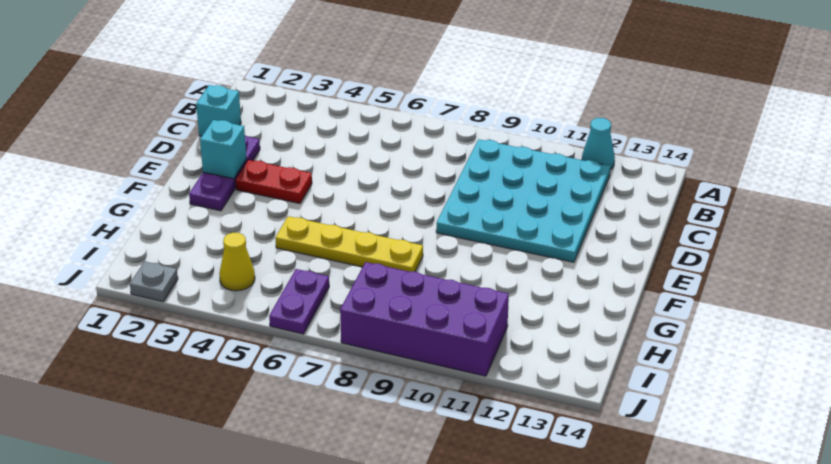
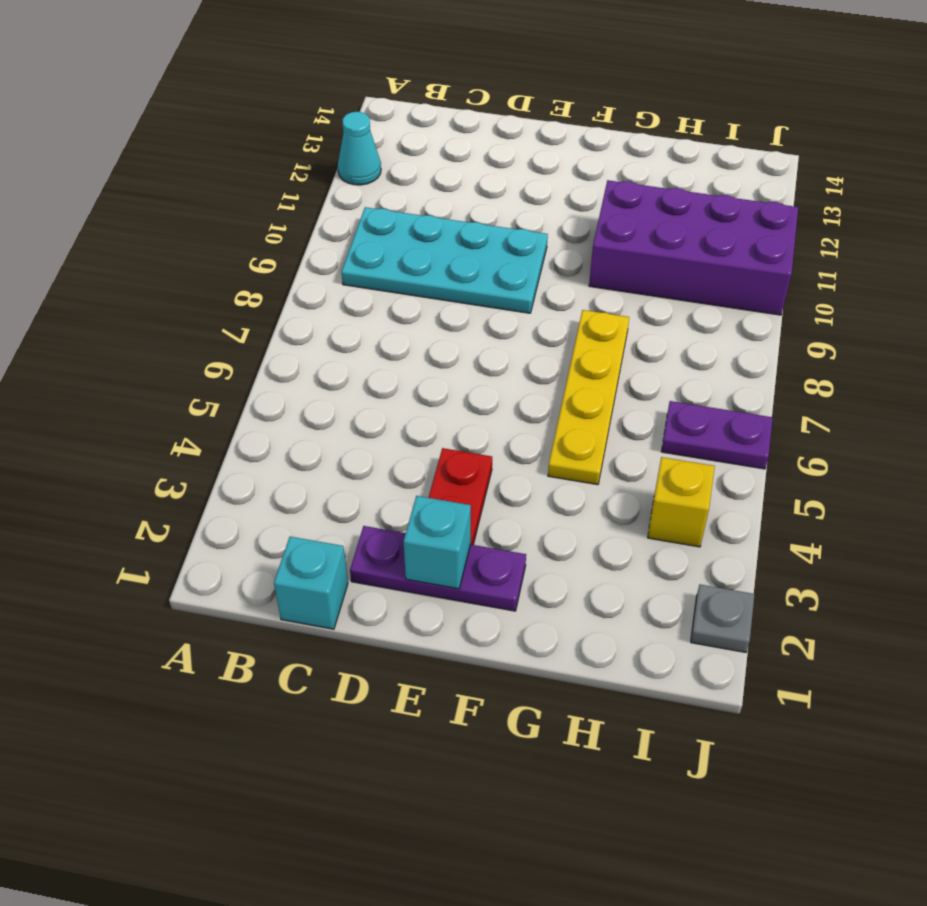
cyan 4x4 plate [436,139,610,262] -> cyan 2x4 plate [342,207,548,313]
yellow 1x1 cone [219,233,255,291] -> yellow 1x1 brick [648,457,715,547]
purple 2x4 brick [340,262,509,376] -> purple 2x4 brick turned to [589,180,798,315]

